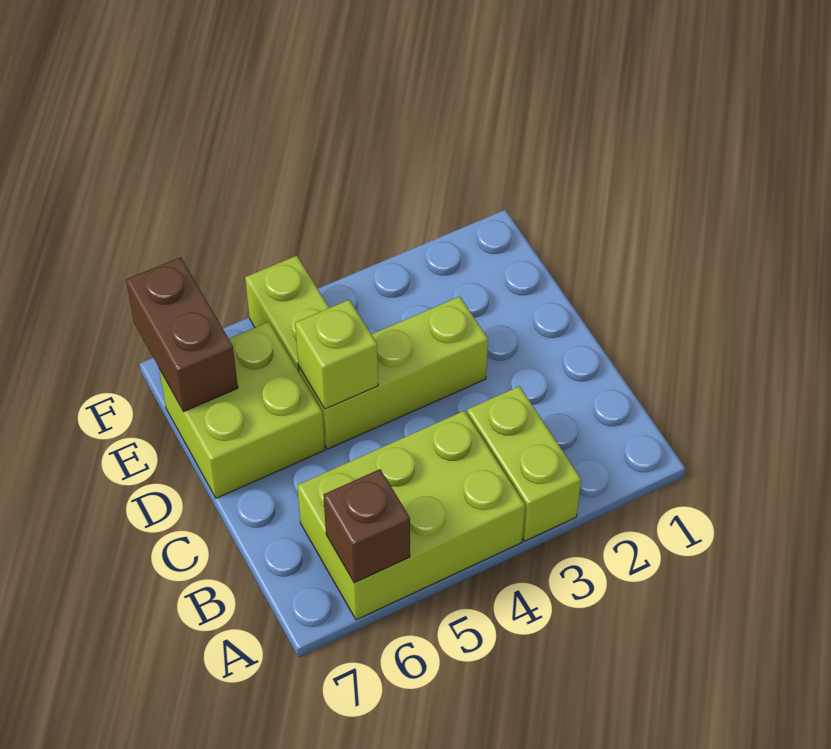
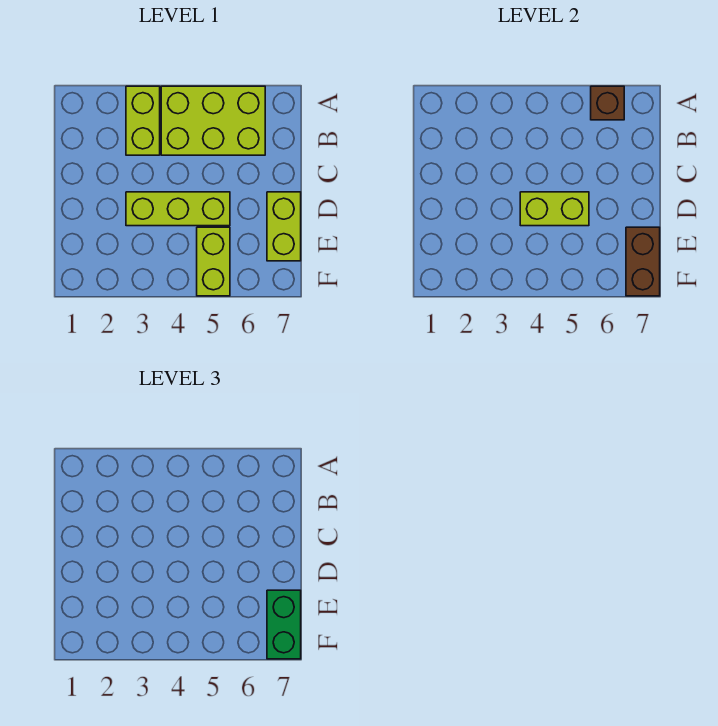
lime 1x1 brick [295,300,378,409] -> lime 1x2 brick [520,192,589,226]
lime 2x2 brick [159,322,325,498] -> lime 1x2 brick [267,192,301,261]
none -> green 1x2 brick [267,590,301,659]

